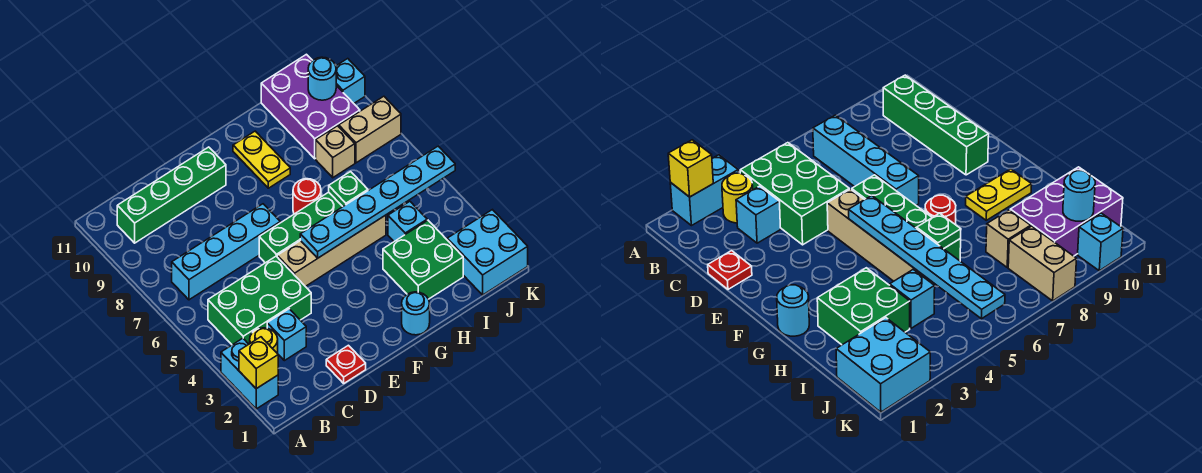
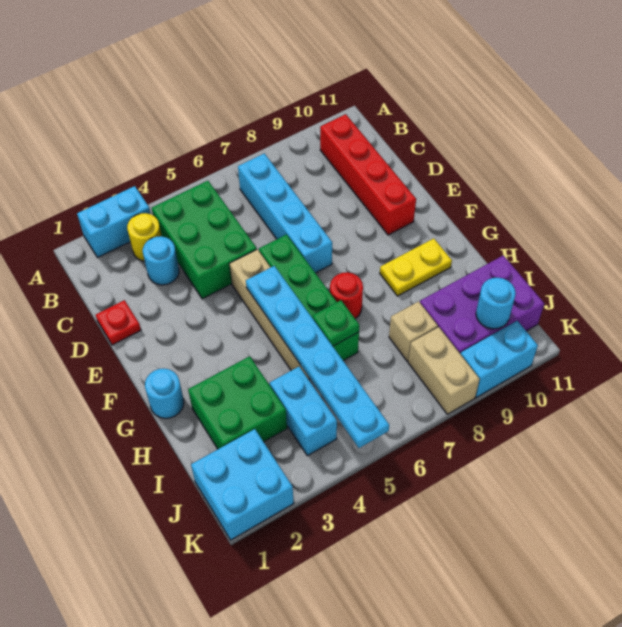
yellow 1x1 brick [239,337,278,389] -> none
green 1x4 brick [117,147,226,243] -> red 1x4 brick [320,114,416,235]
cyan 1x1 brick [267,309,306,361] -> cyan 1x1 round brick [143,236,179,285]
cyan 1x1 brick [388,201,427,241] -> cyan 1x2 brick [270,367,337,456]
cyan 1x1 brick [336,59,365,103] -> cyan 1x2 brick [461,321,538,397]

